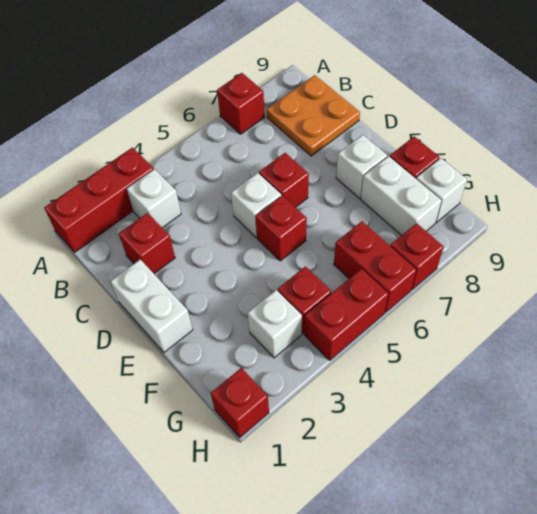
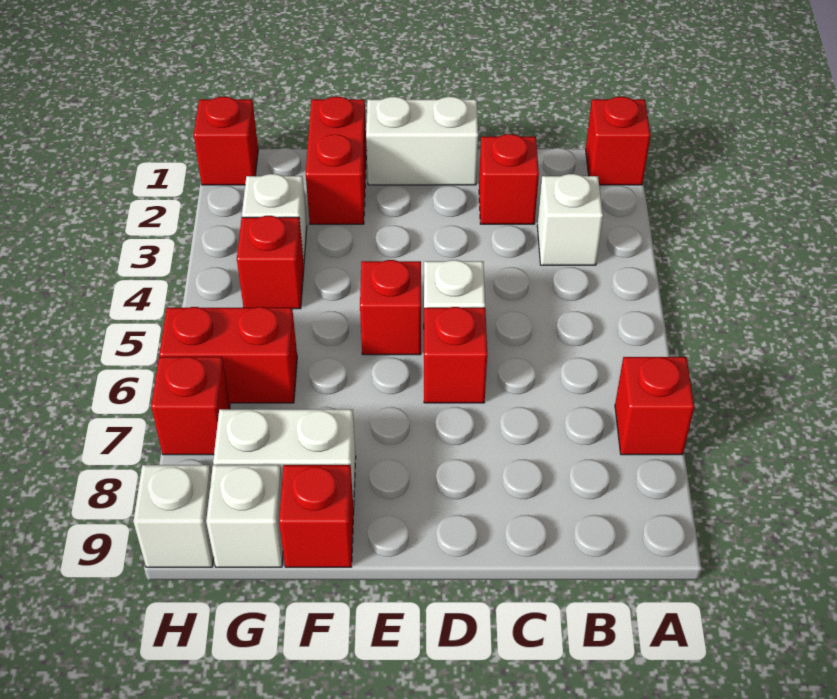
red 1x3 brick [44,148,154,252] -> red 1x1 brick [586,97,651,185]
orange 2x2 plate [267,75,360,156] -> none
white 1x1 brick [336,135,387,198] -> white 1x1 brick moved to [133,465,214,567]
red 1x2 brick [304,269,388,360] -> red 1x2 brick moved to [306,97,367,224]

